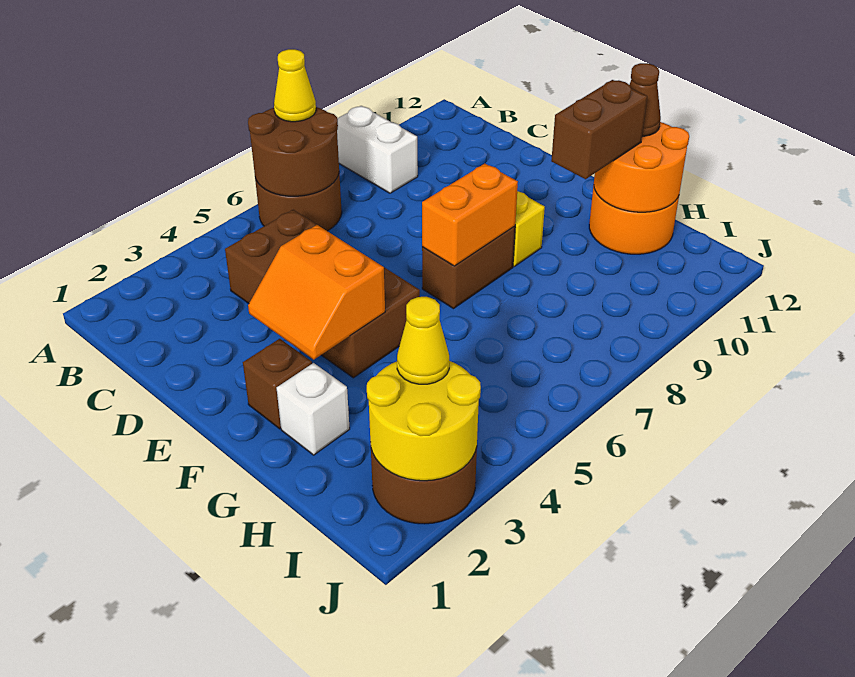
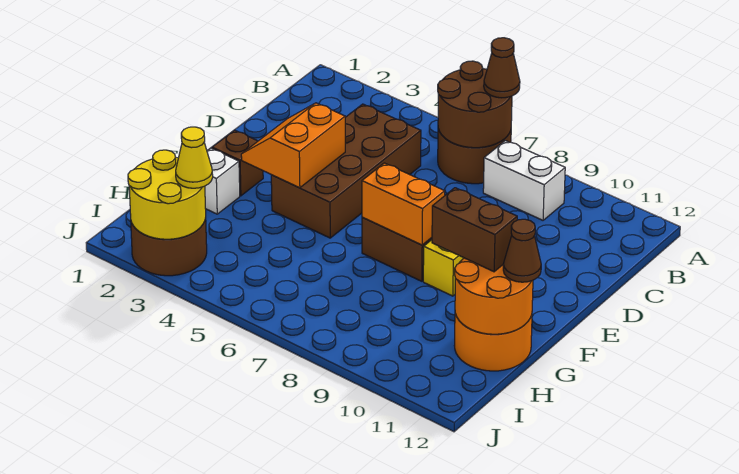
yellow 1x1 cone [274,49,316,122] -> brown 1x1 cone [484,38,520,98]
white 1x2 brick [337,106,418,193] -> white 1x2 brick turned to [483,141,565,220]

